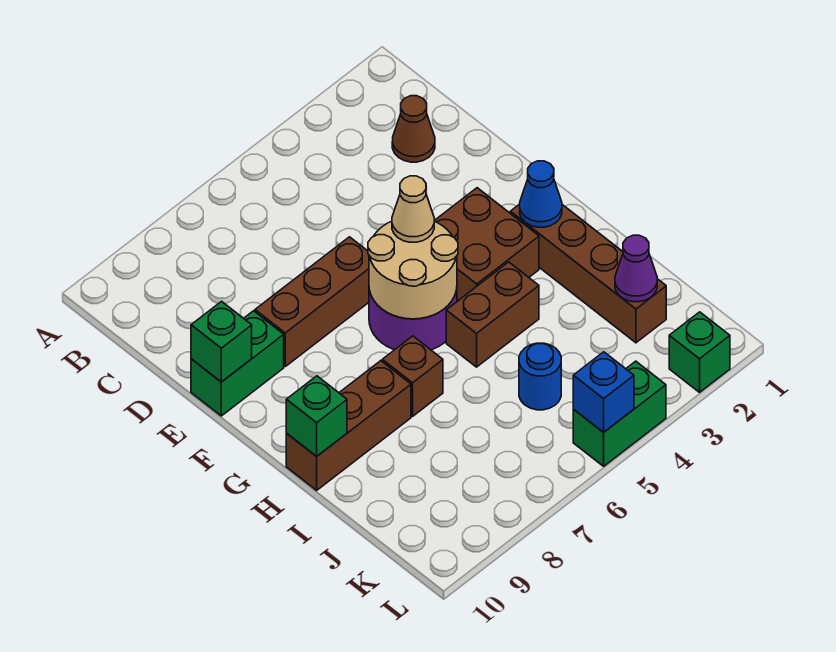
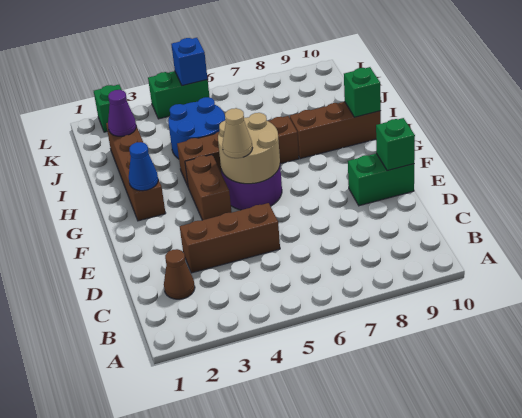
brown 1x3 brick [255,237,369,366] -> brown 1x3 brick moved to [180,203,280,273]
brown 2x2 brick [434,188,539,301] -> brown 1x2 brick [185,155,232,220]
blue 1x1 round brick [519,343,561,410] -> blue 2x2 round brick [168,97,225,159]

